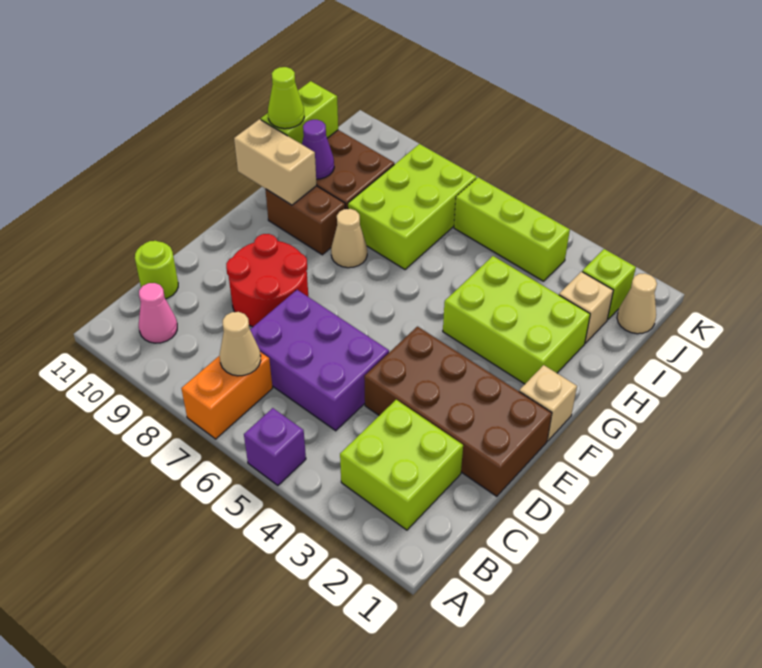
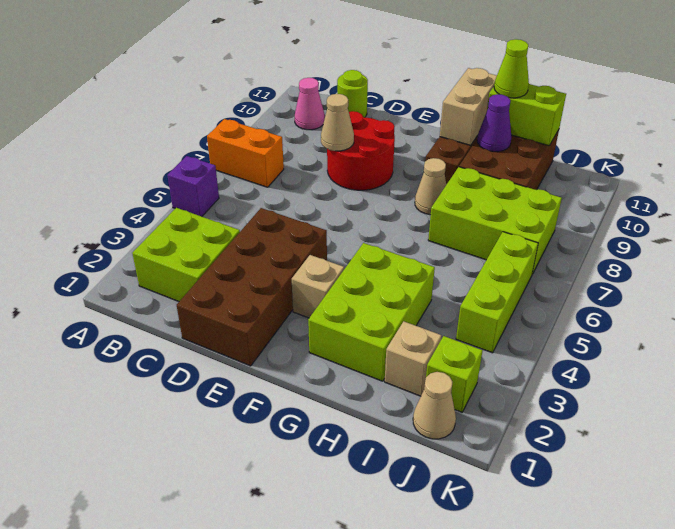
tan 1x1 cone [220,312,261,376] -> tan 1x1 cone moved to [321,94,354,151]
purple 2x3 brick [250,290,389,431] -> none
tan 1x1 brick [519,365,577,441] -> tan 1x1 brick moved to [292,255,344,318]

